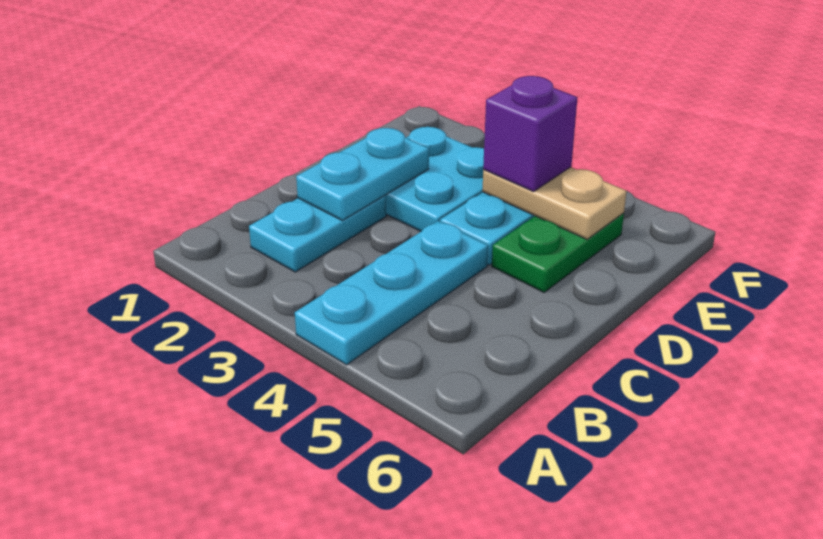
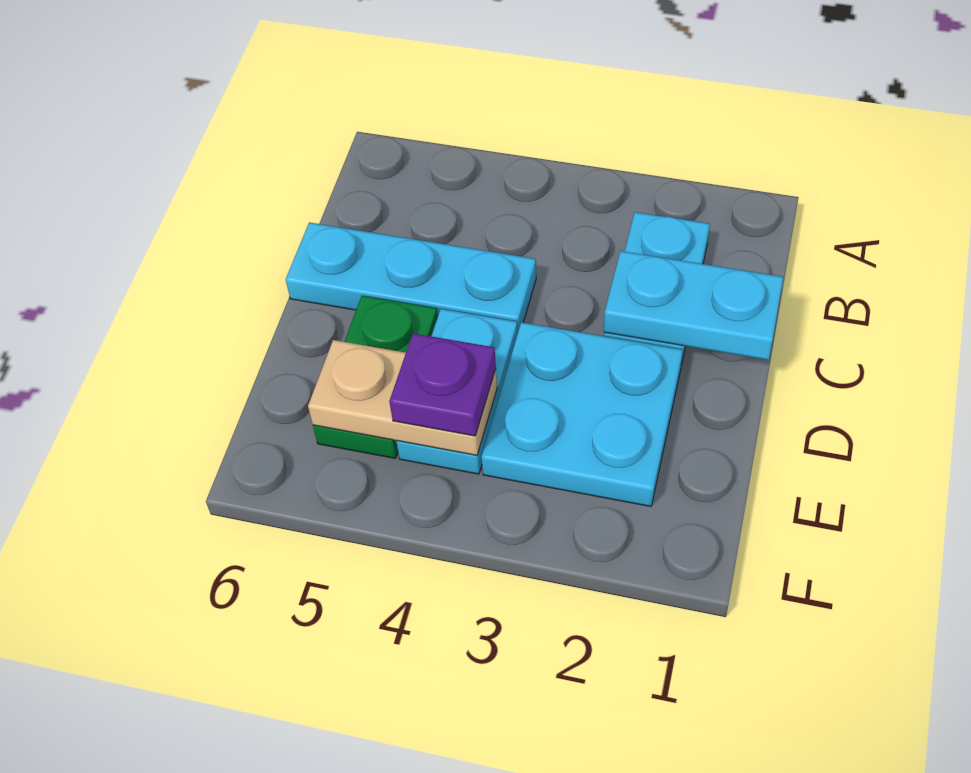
cyan 1x3 plate [295,221,488,365] -> cyan 1x3 plate turned to [286,222,536,331]
cyan 1x2 plate [296,128,429,221] -> cyan 1x2 plate turned to [604,251,783,360]
purple 1x1 brick [483,76,578,192] -> purple 1x1 plate [389,333,496,436]

